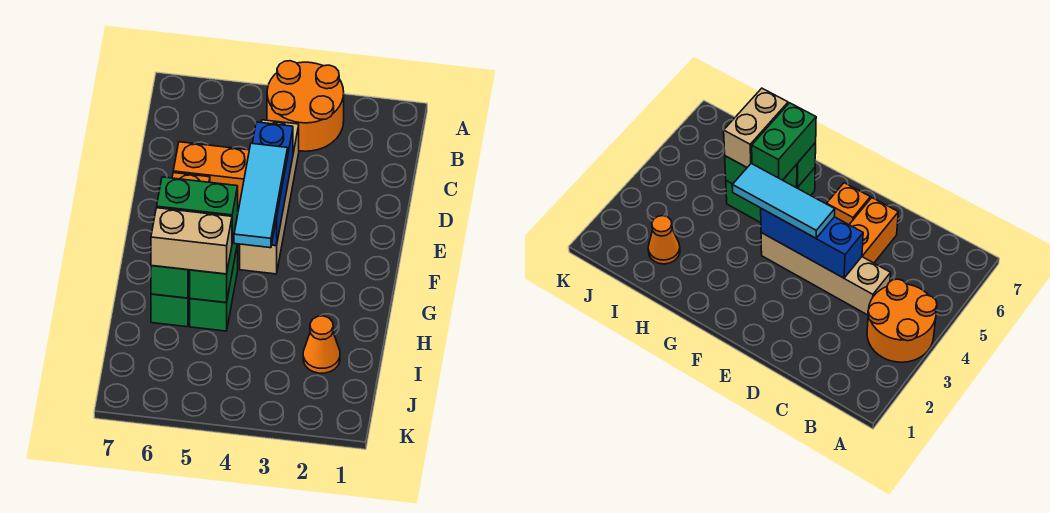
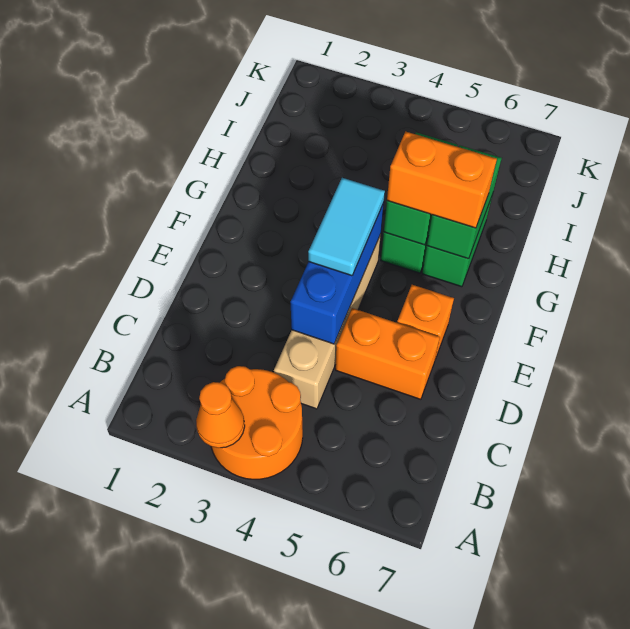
cyan 1x3 tile [234,143,288,248] -> cyan 1x2 tile [308,178,385,276]
green 1x2 brick [157,177,238,242] -> orange 1x2 brick [387,131,497,228]
tan 1x2 brick [151,208,232,274] -> none
orange 1x1 cone [303,316,340,373] -> orange 1x1 cone moved to [196,382,245,448]

